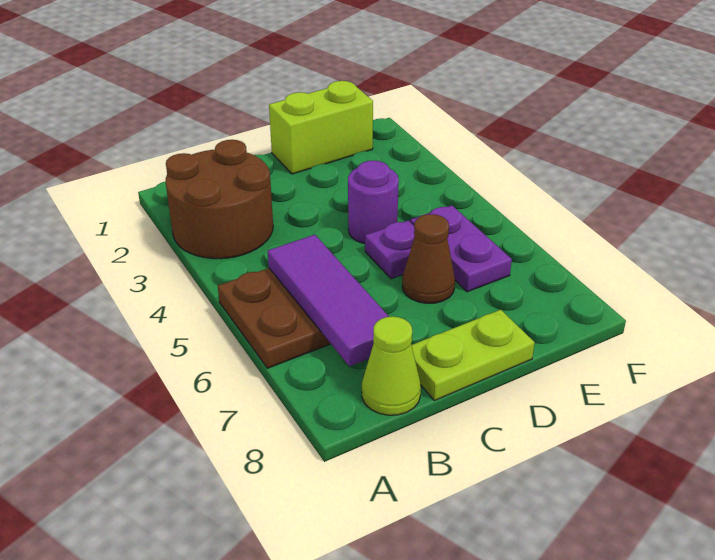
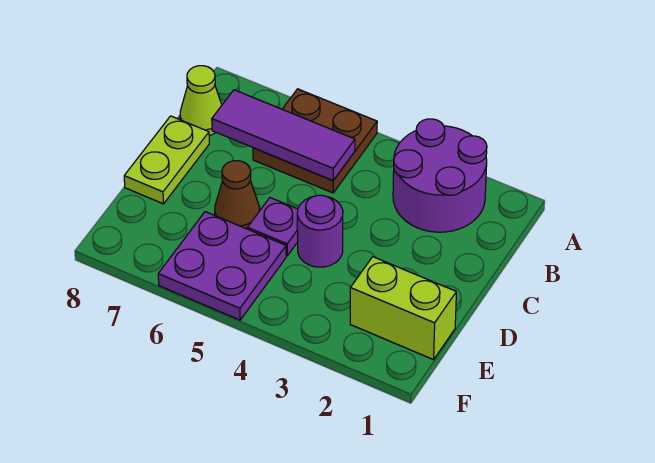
brown 2x2 round brick [166,140,273,259] -> purple 2x2 round brick [393,119,487,232]
lime 1x2 brick [269,81,373,174] -> lime 1x2 brick turned to [350,257,456,360]
purple 1x2 plate [410,205,512,292] -> purple 2x2 plate [158,212,286,320]

